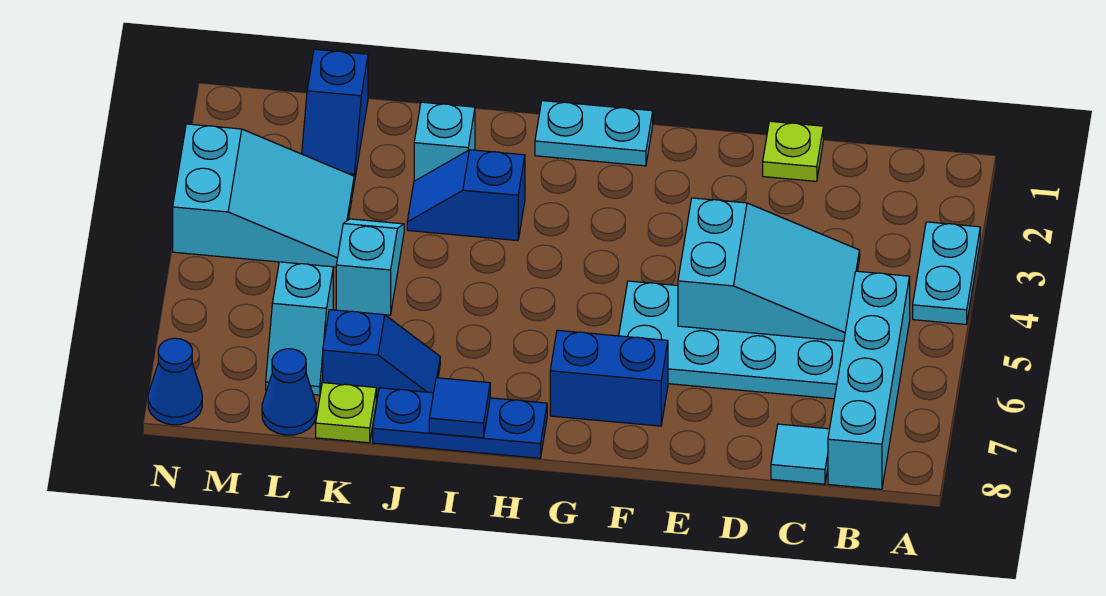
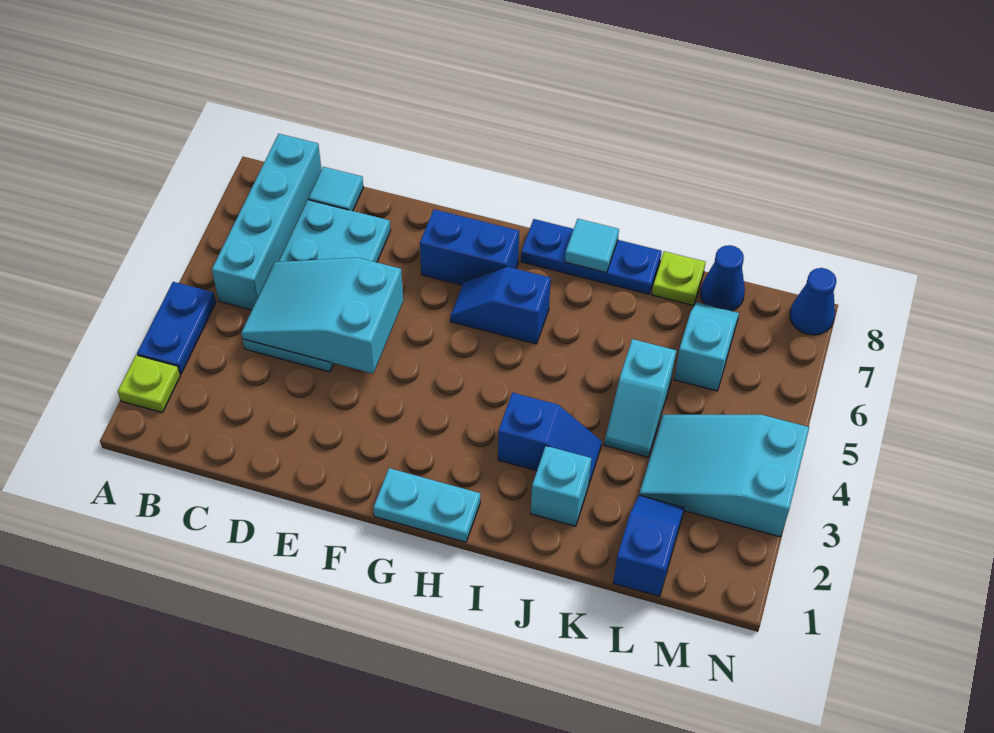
cyan 1x2 plate [913,222,980,324] -> blue 1x2 plate [137,282,216,374]
cyan 2x4 plate [619,281,844,399] -> cyan 2x4 plate turned to [243,200,391,372]
lime 1x1 plate [763,121,823,181] -> lime 1x1 plate moved to [118,355,180,413]
blue 1x1 tile [429,378,490,438] -> cyan 1x1 tile [565,219,619,273]
blue 1x2 slope [323,310,440,400] -> blue 1x2 slope moved to [450,267,551,344]

